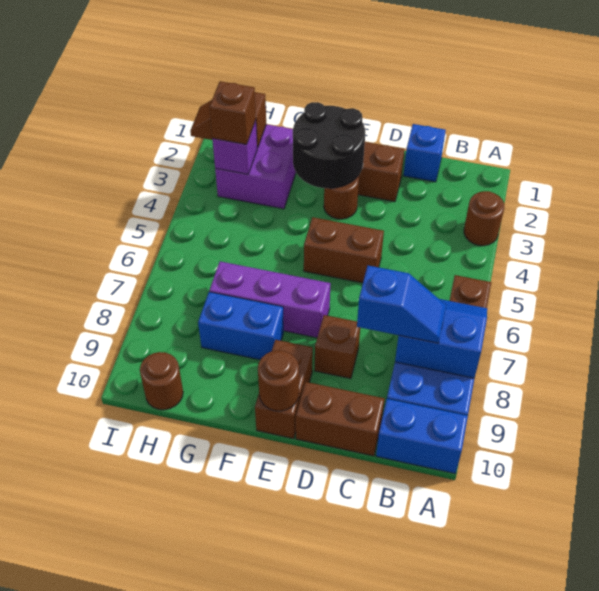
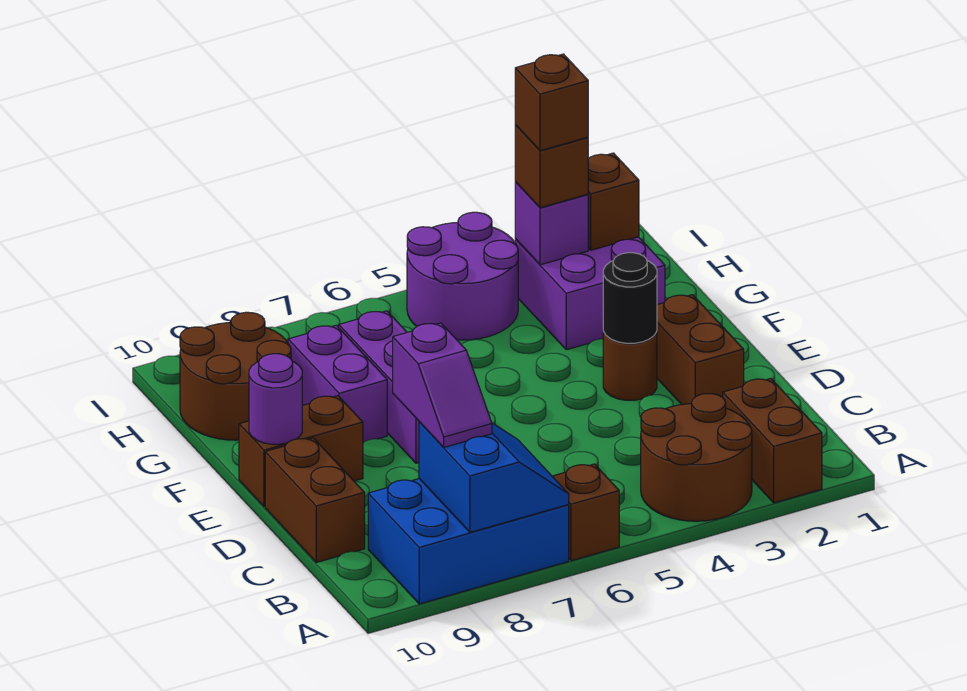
brown 1x1 round brick [464,191,504,246] -> brown 2x2 round brick [641,394,752,521]
blue 1x2 brick [376,399,468,474] -> none
blue 1x2 slope [357,266,446,343] -> purple 1x2 slope [393,323,492,447]
blue 1x1 brick [403,124,446,182] -> none
brown 1x2 brick [304,217,384,283] -> brown 1x2 brick moved to [723,378,822,503]
brown 1x1 brick [314,315,360,379] -> brown 1x1 brick moved to [515,54,588,151]
black 2x2 round brick [293,102,365,188] -> black 1x1 round brick [603,253,657,343]
brown 1x1 round brick [258,350,299,411] -> purple 1x1 round brick [249,354,302,444]
blue 1x2 brick [198,292,284,360] -> purple 1x2 brick [288,325,387,443]
none -> purple 2x2 round brick [407,212,518,340]
brown 1x1 round brick [140,352,183,410] -> brown 2x2 round brick [180,312,291,440]

